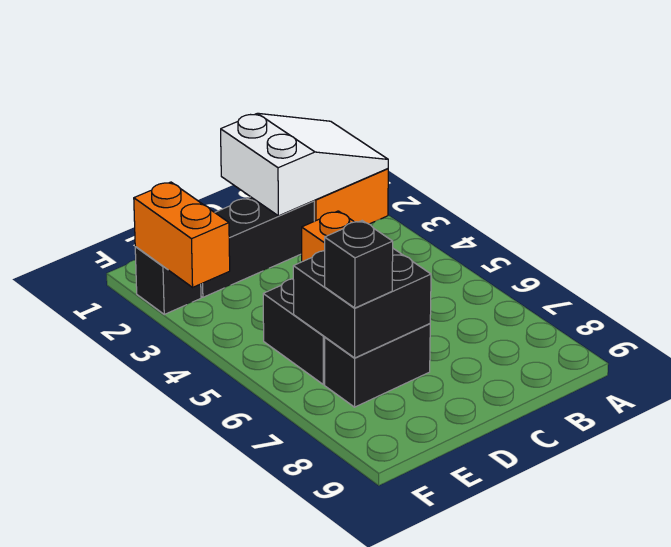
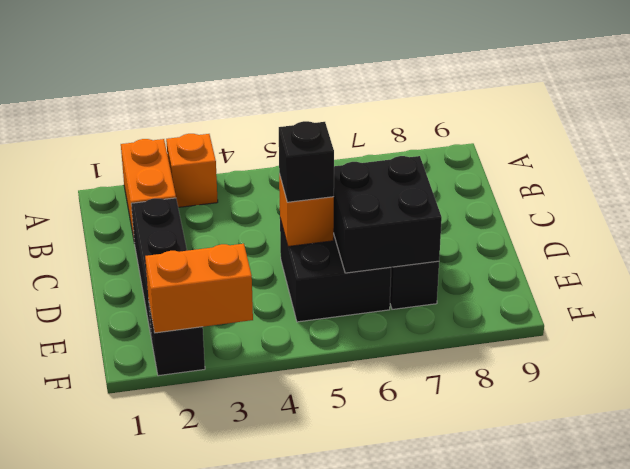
white 2x3 slope [221,113,388,216] -> none
none -> orange 1x1 brick [166,134,218,207]
black 1x1 brick [325,221,393,308] -> black 1x1 brick moved to [279,121,334,202]

